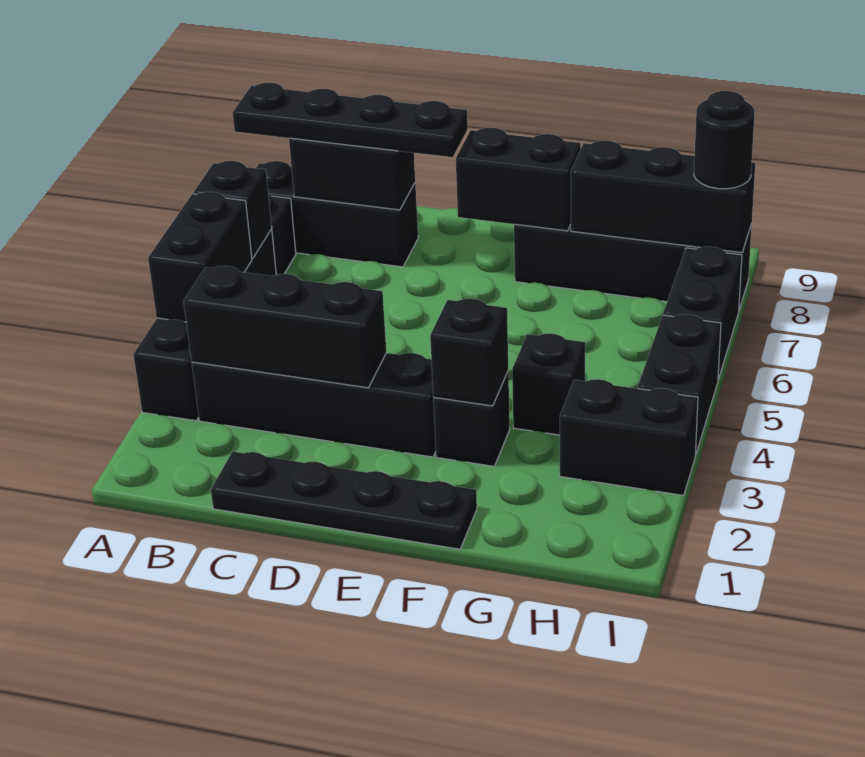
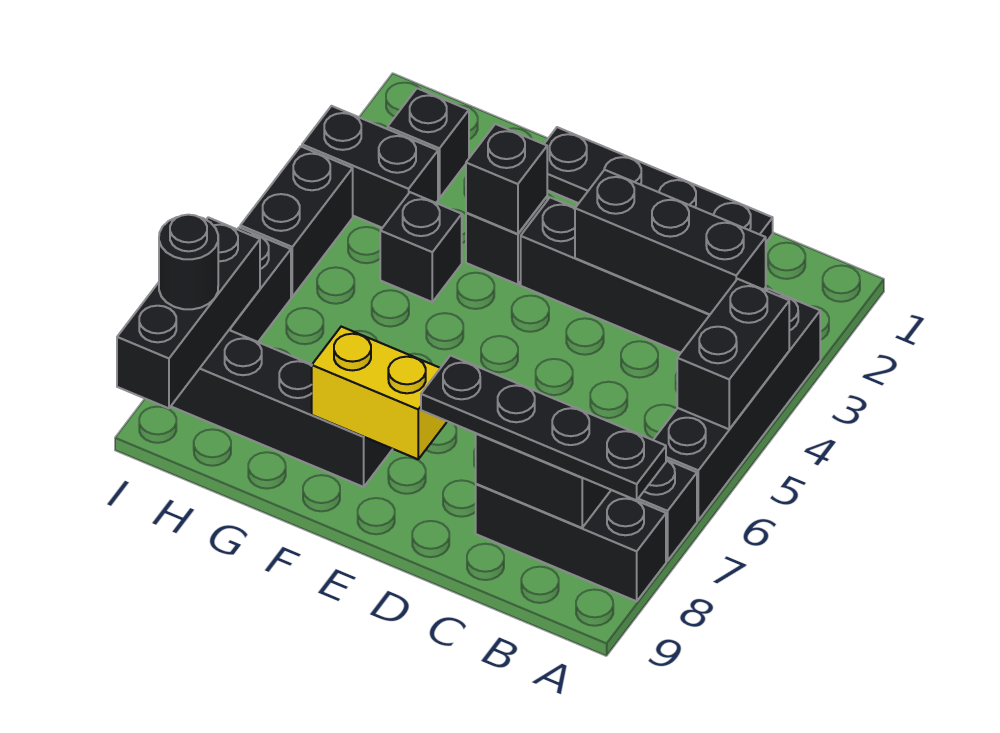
black 1x1 brick [193,161,272,258] -> black 1x1 brick moved to [388,88,469,198]
black 1x2 brick [456,128,581,231] -> yellow 1x2 brick [312,327,447,459]
black 1x3 brick [571,141,755,253] -> black 1x3 brick turned to [117,217,260,408]

